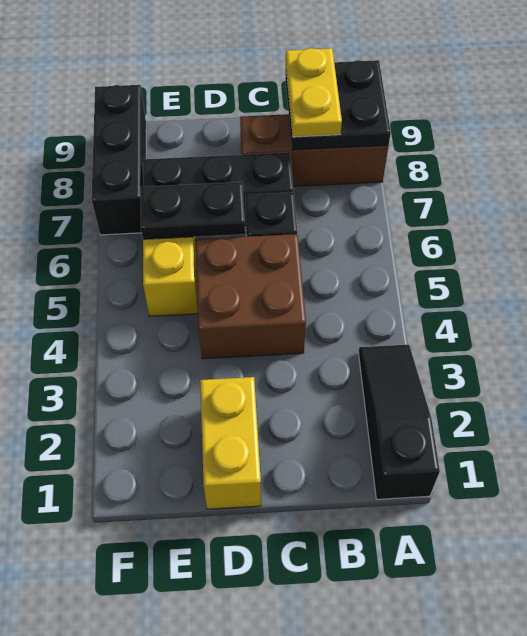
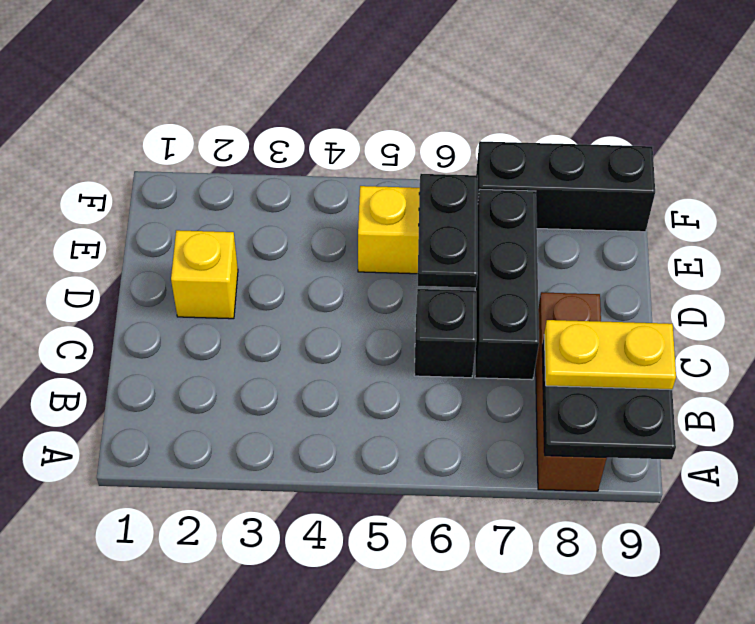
black 1x3 slope [358,345,440,499] -> none
brown 2x2 brick [196,234,306,359] -> none
yellow 1x2 brick [200,377,261,509] -> yellow 1x1 brick [171,230,238,319]

